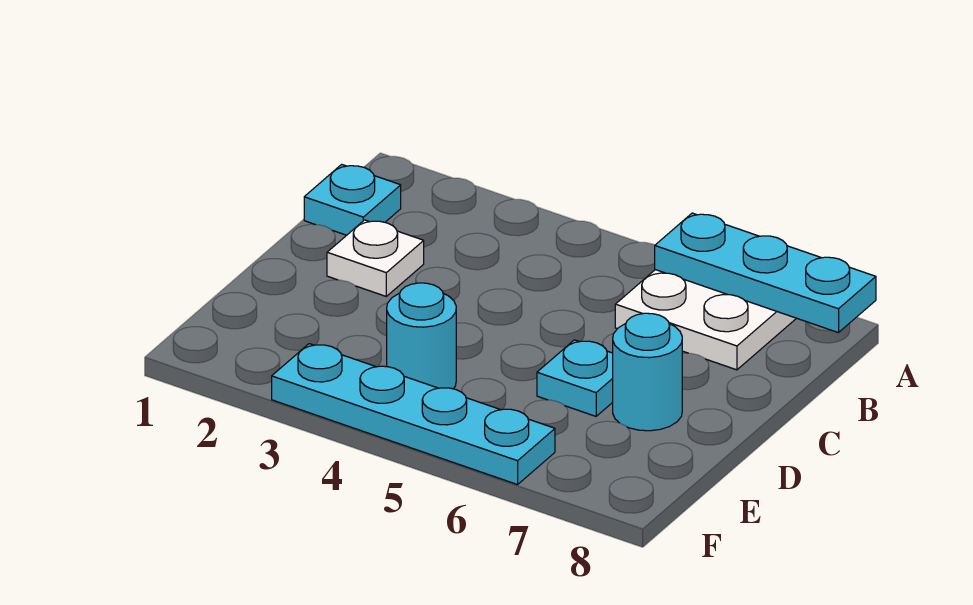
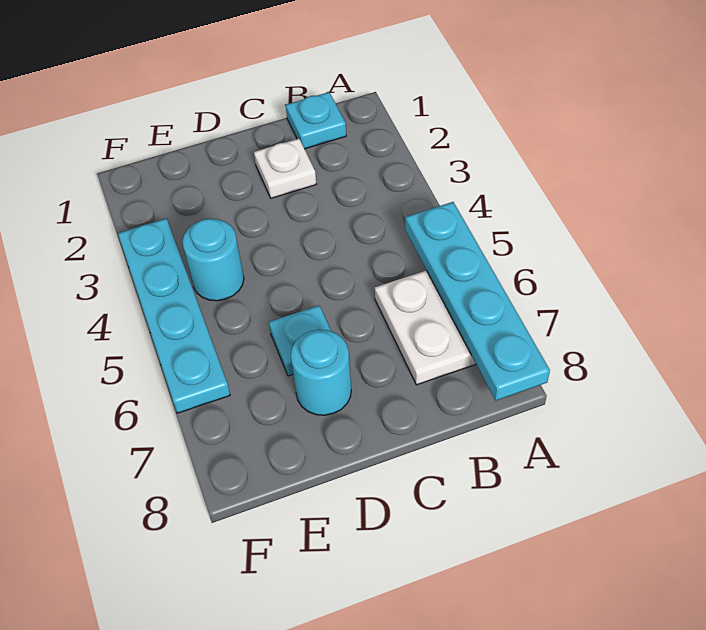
cyan 1x3 plate [655,213,876,333] -> cyan 1x4 plate [405,202,550,401]

